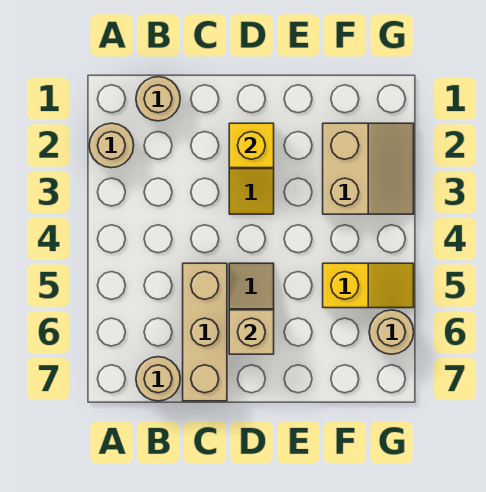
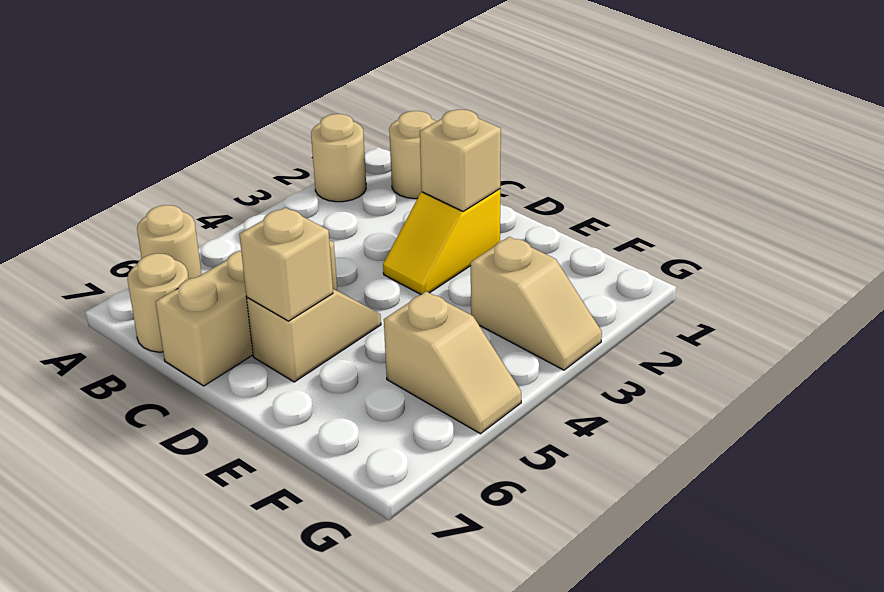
yellow 1x1 brick [229,123,274,168] -> tan 1x1 brick [420,110,501,211]
tan 2x2 slope [323,123,414,214] -> tan 1x2 slope [471,237,602,370]
yellow 1x2 slope [323,263,414,308] -> tan 1x2 slope [384,291,521,434]
tan 1x1 round brick [369,310,414,354] -> tan 1x1 round brick moved to [137,205,202,279]

